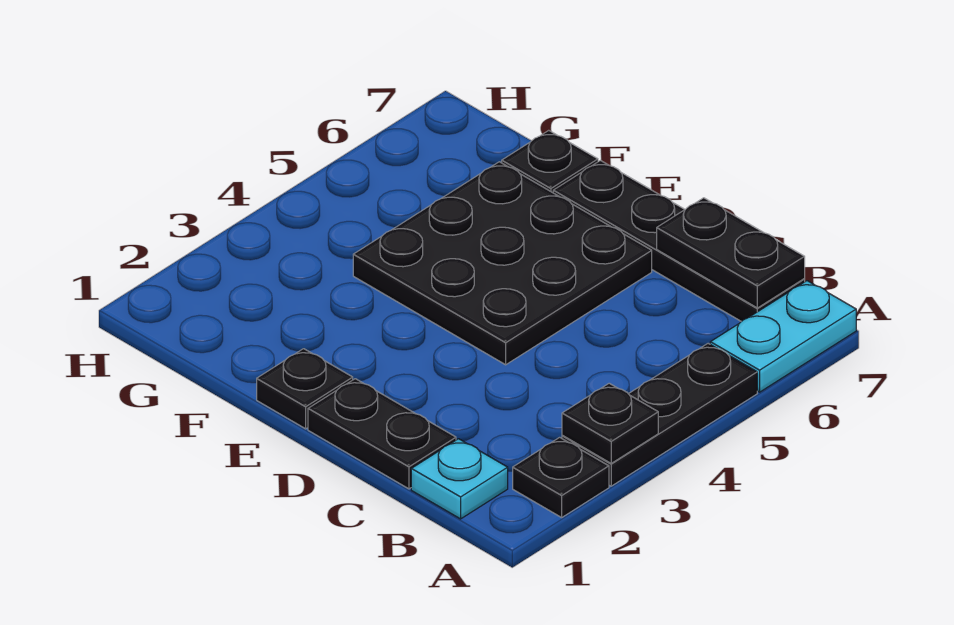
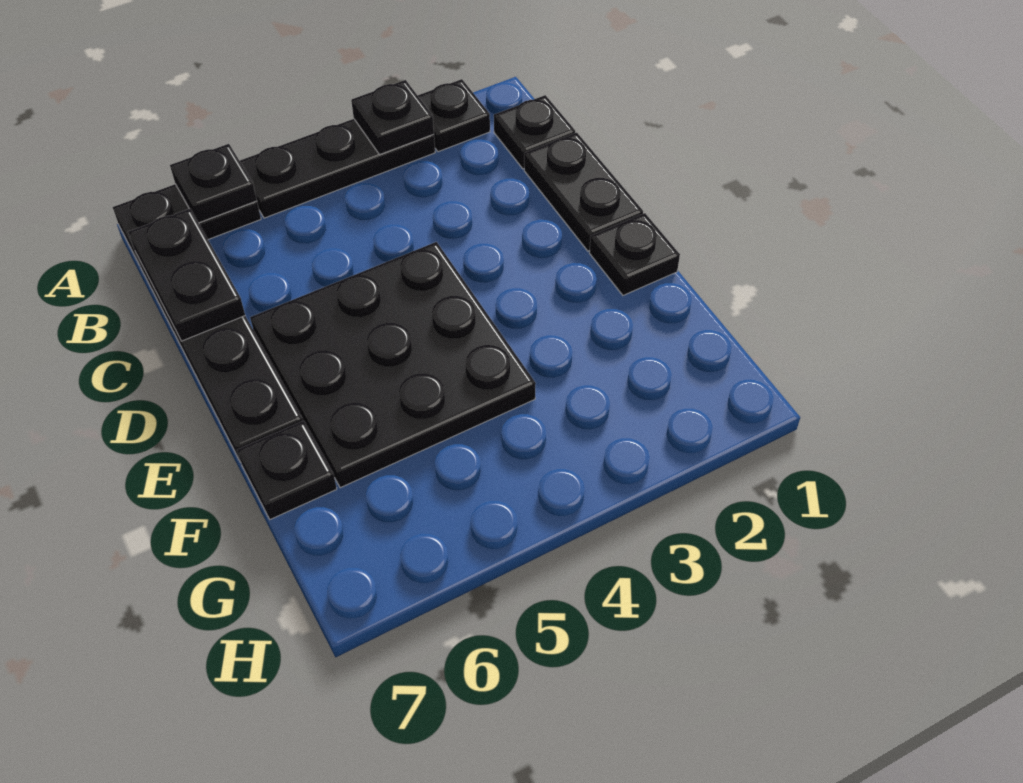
cyan 1x2 plate [710,281,856,392] -> black 1x2 plate [113,184,261,263]
none -> black 1x1 plate [170,144,257,223]
cyan 1x1 plate [411,439,508,519] -> black 1x1 plate [494,95,575,169]

